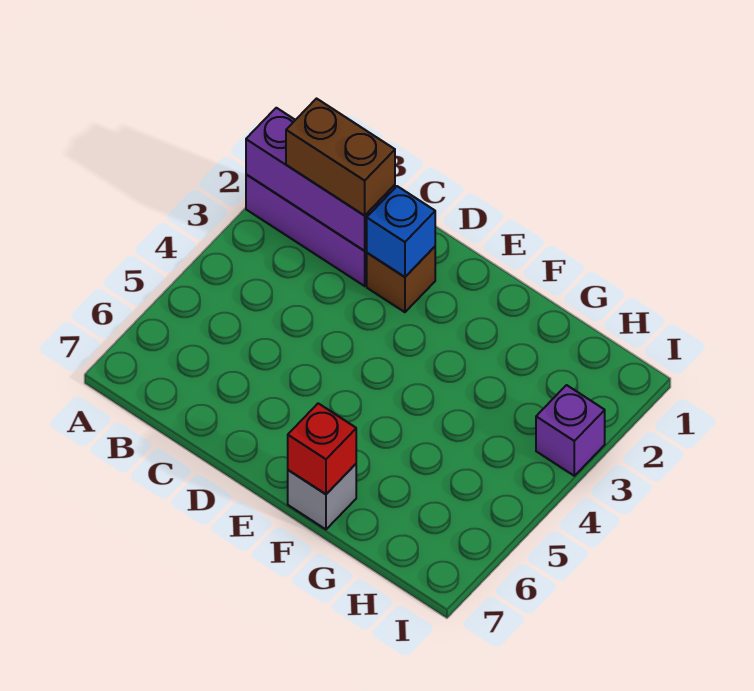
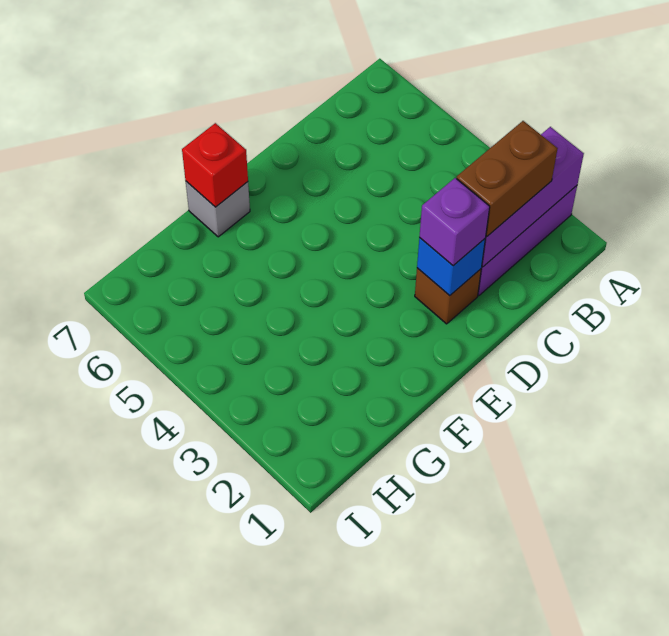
purple 1x1 brick [536,385,605,476] -> purple 1x1 brick moved to [419,178,490,266]

